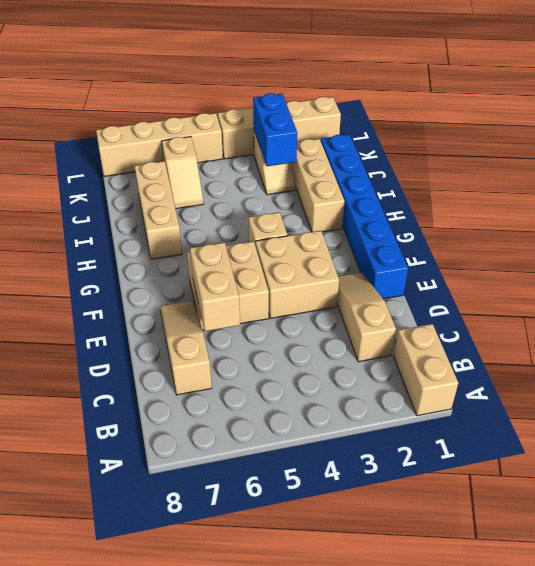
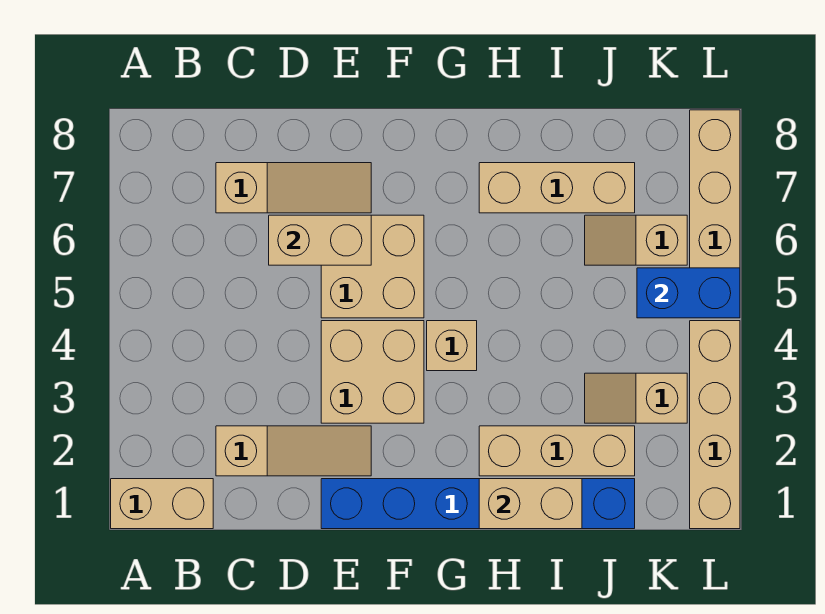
none -> tan 1x2 brick [479,479,582,529]
blue 1x2 brick [253,93,297,166] -> blue 1x2 brick moved to [637,268,740,318]

